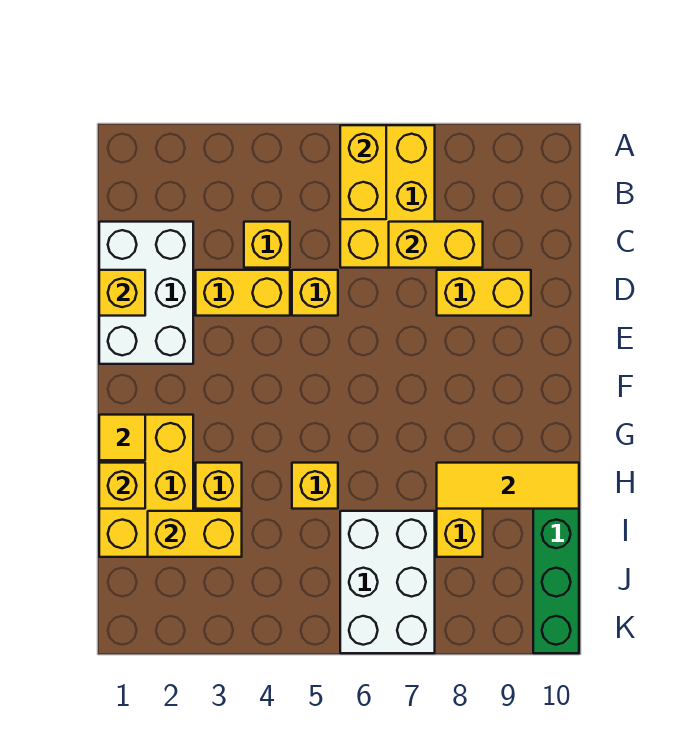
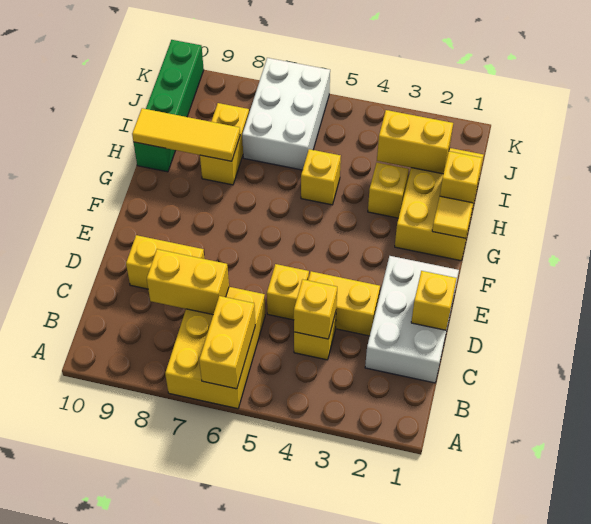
none -> yellow 1x1 brick [294,280,337,339]

